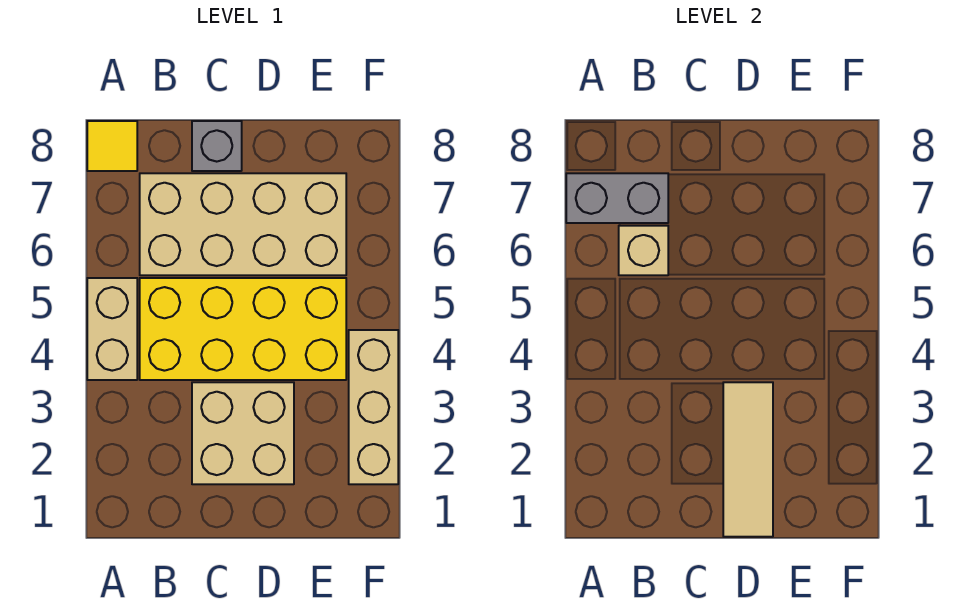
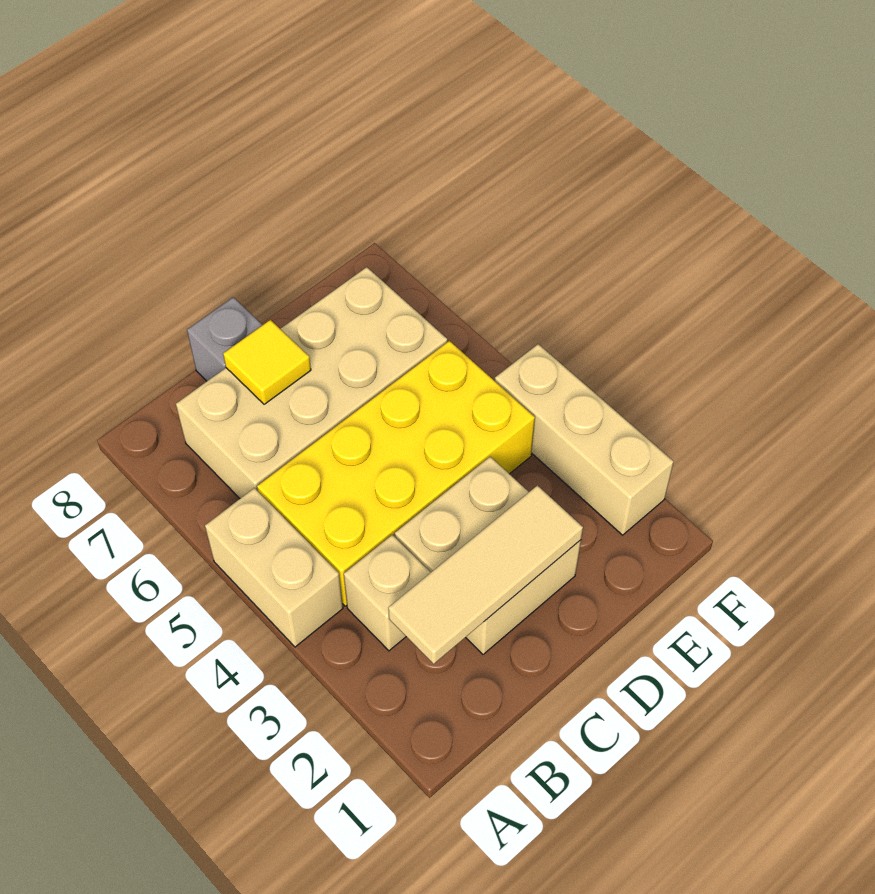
grey 1x2 brick [566,173,668,223] -> none
yellow 1x1 tile [87,121,137,171] -> yellow 1x1 tile moved to [223,320,311,404]
tan 1x1 brick [619,226,668,275] -> tan 1x1 brick moved to [344,535,431,651]
tan 1x3 tile [723,382,773,537] -> tan 1x3 tile turned to [388,485,583,664]

